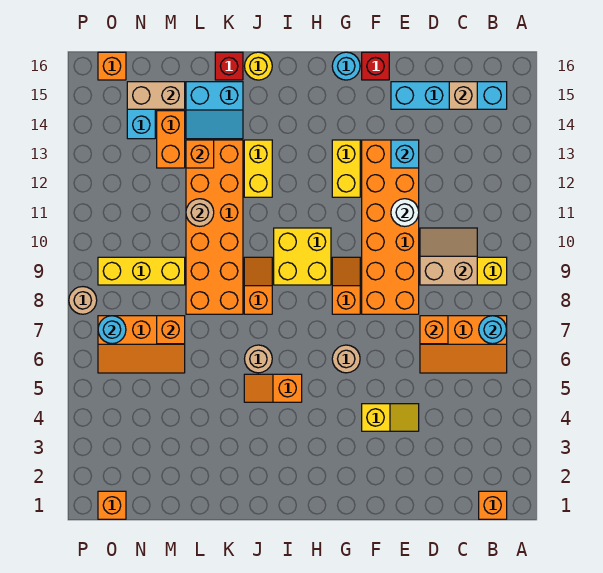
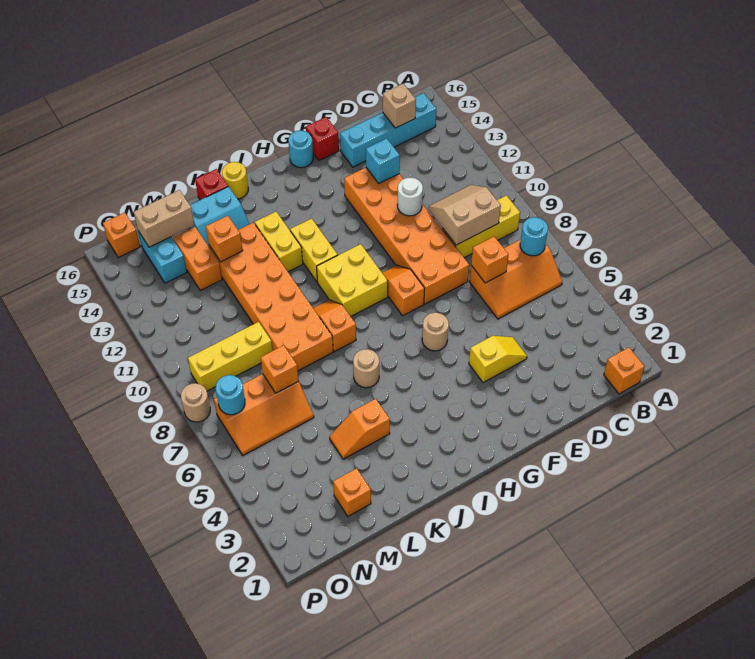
yellow 1x2 brick [332,140,360,197] -> yellow 1x2 brick moved to [290,218,338,282]
orange 1x2 slope [244,374,302,402] -> orange 1x2 slope moved to [330,399,390,459]
tan 1x1 round brick [186,199,214,226] -> none
orange 1x1 brick [98,491,126,519] -> orange 1x1 brick moved to [333,468,371,516]

